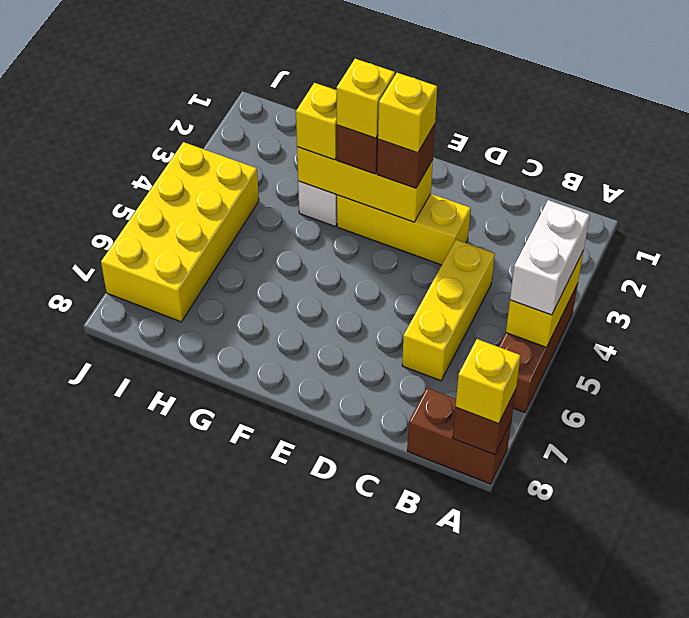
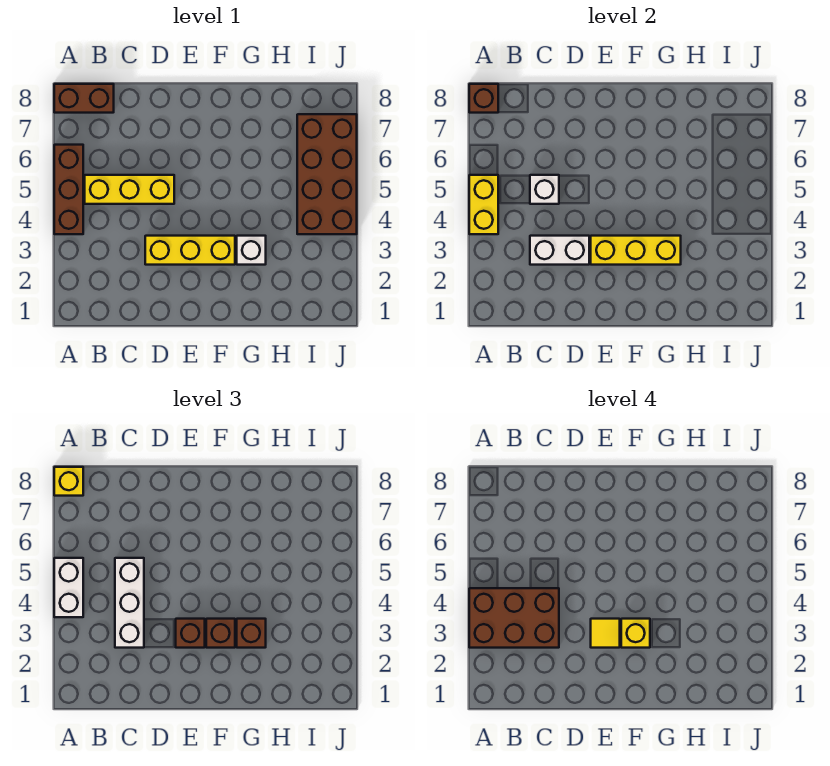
none -> brown 2x3 brick [469,588,559,648]
none -> white 1x2 brick [530,236,589,265]
none -> white 1x3 brick [115,558,144,648]
yellow 1x3 brick [402,239,495,381] -> yellow 1x3 brick turned to [85,175,174,204]
none -> white 1x1 brick [530,175,559,204]
yellow 1x1 brick [378,73,437,153] -> yellow 1x1 tile [591,619,620,648]
yellow 1x1 brick [296,83,337,160] -> brown 1x1 brick [237,619,266,648]
yellow 2x4 brick [101,142,259,322] -> brown 2x4 brick [297,114,357,234]

